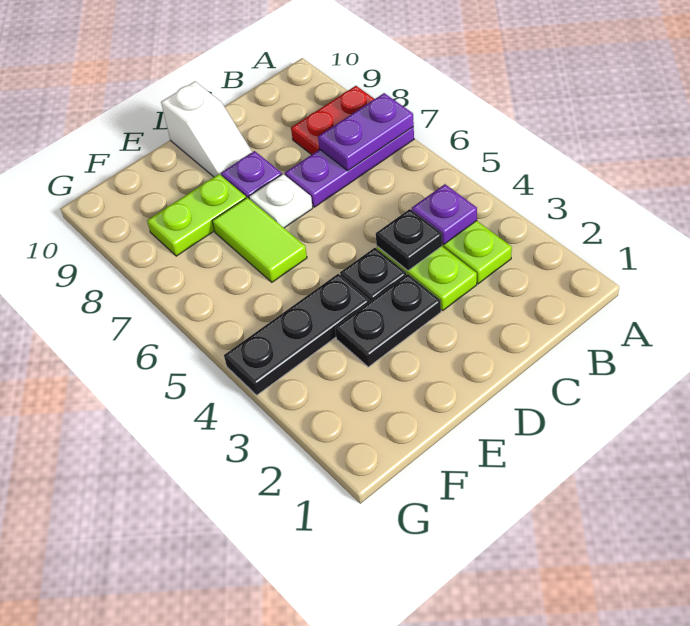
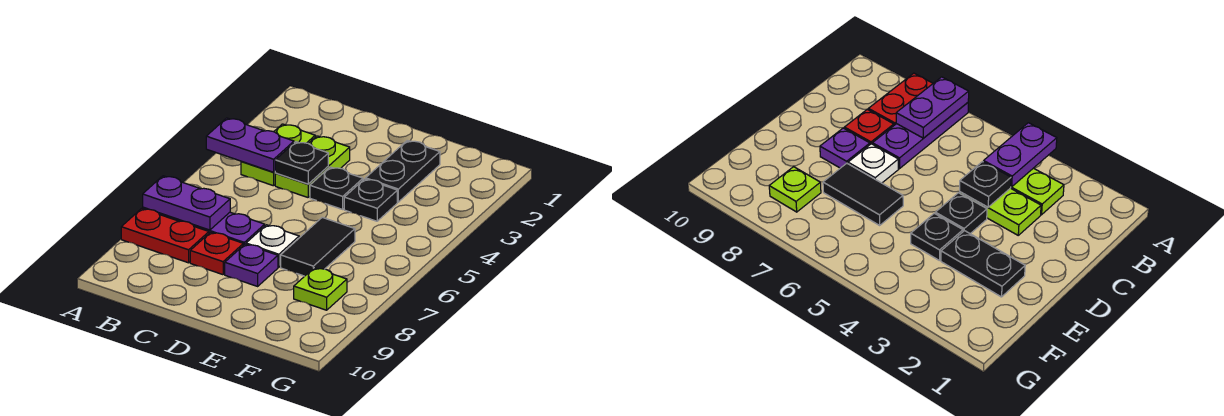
purple 1x1 plate [412,184,477,244] -> purple 1x2 plate [206,118,294,172]
none -> red 1x1 plate [190,232,243,275]
black 1x2 plate [335,274,441,367] -> black 1x2 plate turned to [366,140,440,202]
white 1x2 slope [161,81,252,177] -> none
black 1x3 plate [224,274,370,395] -> black 1x1 plate [344,179,397,221]
lime 1x2 tile [212,198,307,282] -> black 1x2 tile [281,217,355,276]
lime 1x2 plate [147,174,246,256] -> lime 1x1 plate [294,268,347,310]

